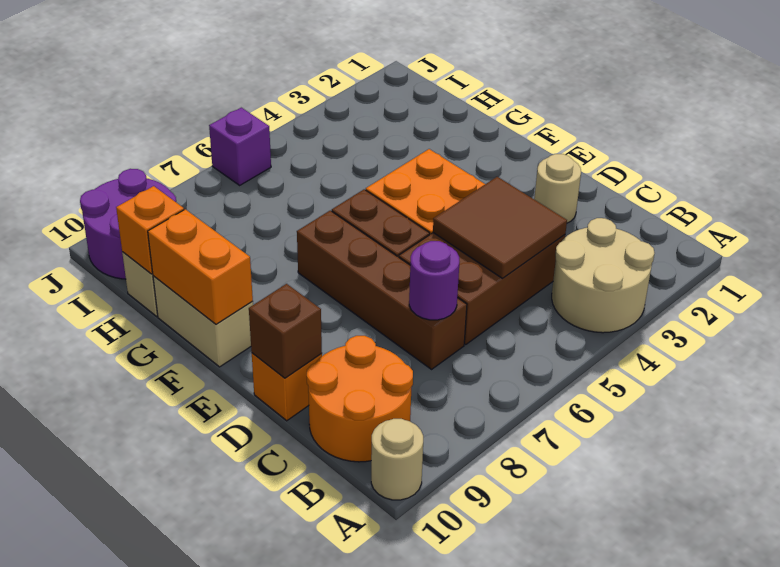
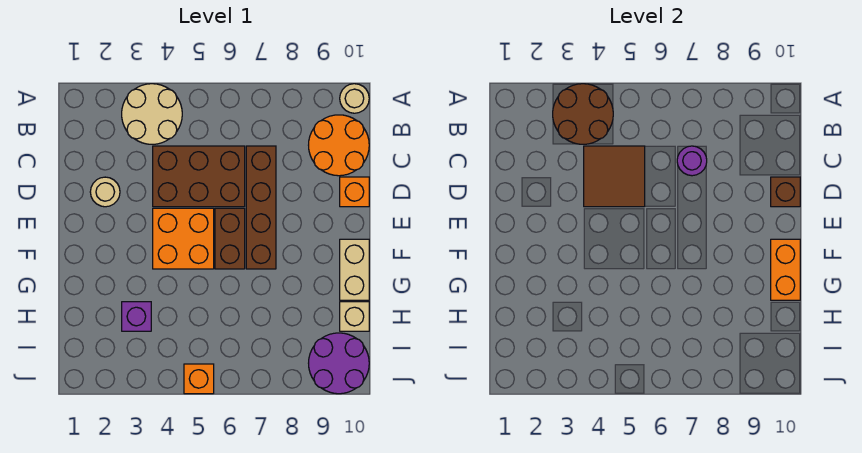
none -> brown 2x2 round brick [553,84,613,144]
orange 1x1 brick [116,186,184,274] -> orange 1x1 brick moved to [184,364,214,394]
purple 1x1 brick [209,108,271,185] -> purple 1x1 brick moved to [122,302,151,331]

